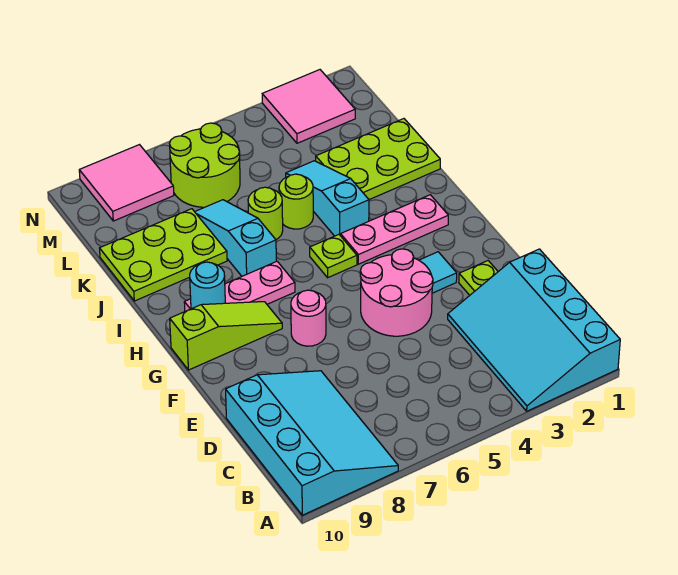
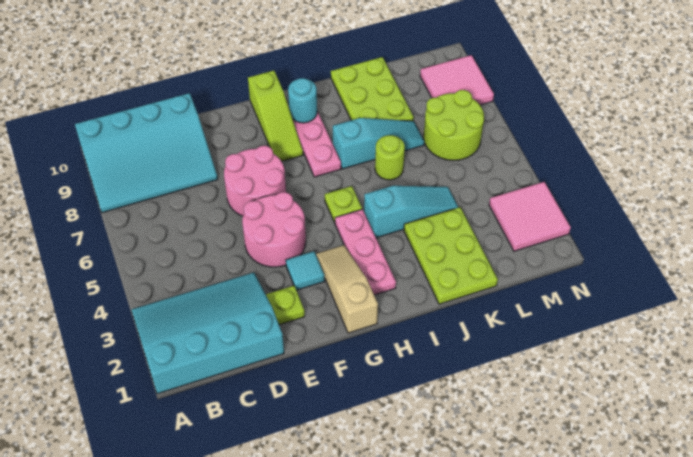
pink 1x1 round brick [291,290,326,346] -> pink 2x2 round brick [224,146,286,216]
none -> tan 1x3 slope [316,245,378,333]
lime 1x1 round brick [279,174,313,229] -> none

